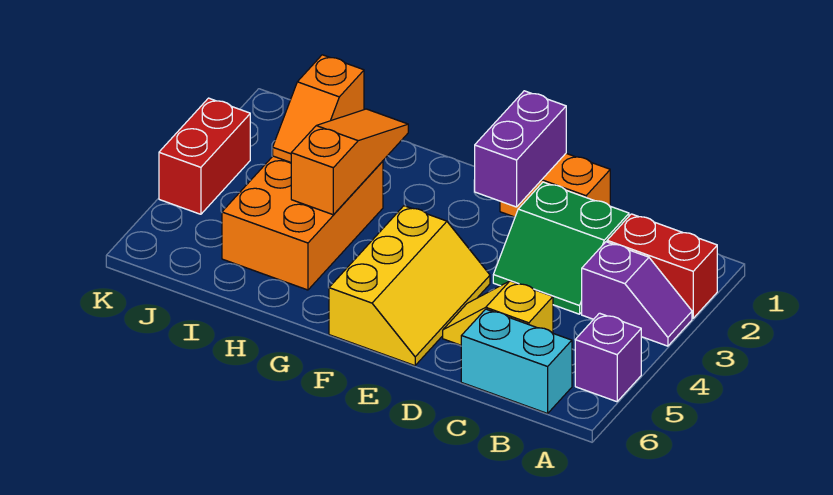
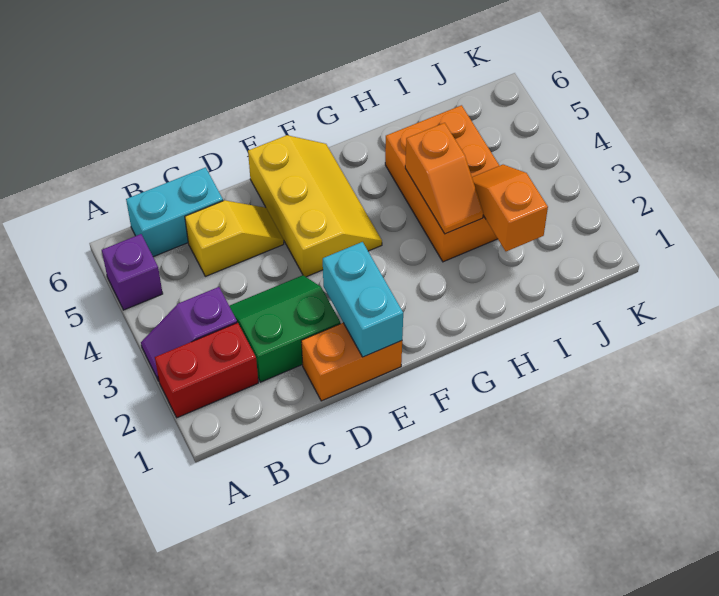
purple 1x2 brick [475,91,566,207] -> cyan 1x2 brick [323,242,403,357]
yellow 2x3 slope [329,206,490,366] -> yellow 2x3 slope turned to [248,135,382,277]
orange 1x3 slope [291,109,408,215] -> orange 1x2 slope [405,123,483,234]
red 1x2 brick [159,98,250,214] -> none

